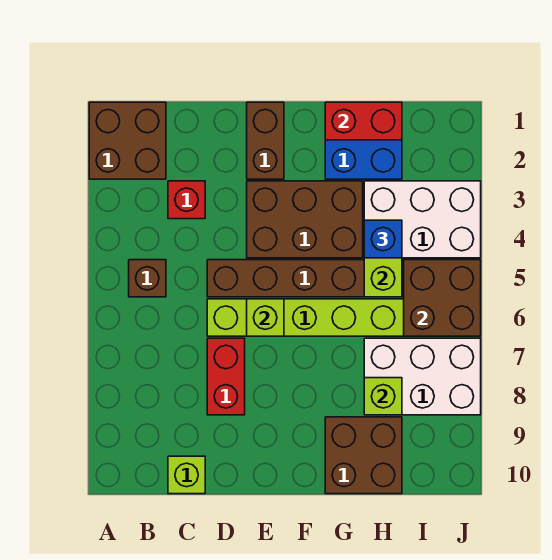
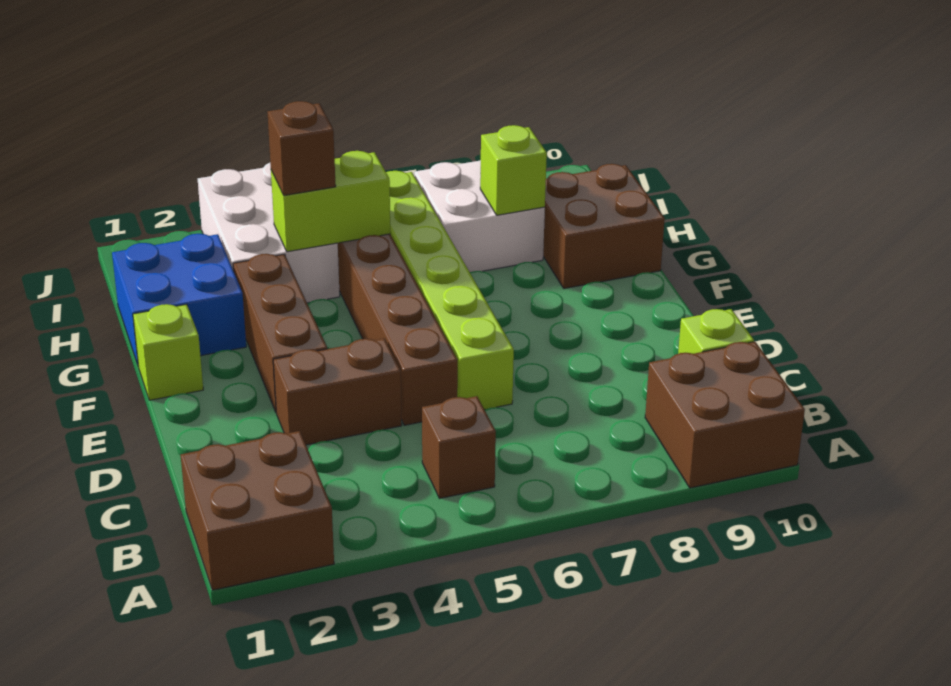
red 1x1 brick [168,181,205,219] -> none
red 1x2 brick [207,338,245,415] -> none
brown 1x2 brick [247,102,284,179] -> brown 1x2 brick moved to [273,338,402,445]
brown 2x3 brick [247,181,363,258] -> brown 1x3 brick [233,254,327,412]
lime 1x1 brick [247,299,284,336] -> lime 1x1 brick moved to [133,304,203,400]
red 1x2 brick [325,102,402,140] -> none
blue 1x1 brick [364,220,402,258] -> brown 1x1 brick [267,101,336,195]
white 2x3 brick [364,338,481,415] -> white 2x2 brick [414,160,545,272]
brown 2x2 brick [404,260,481,336] -> brown 2x2 brick moved to [645,342,805,488]

